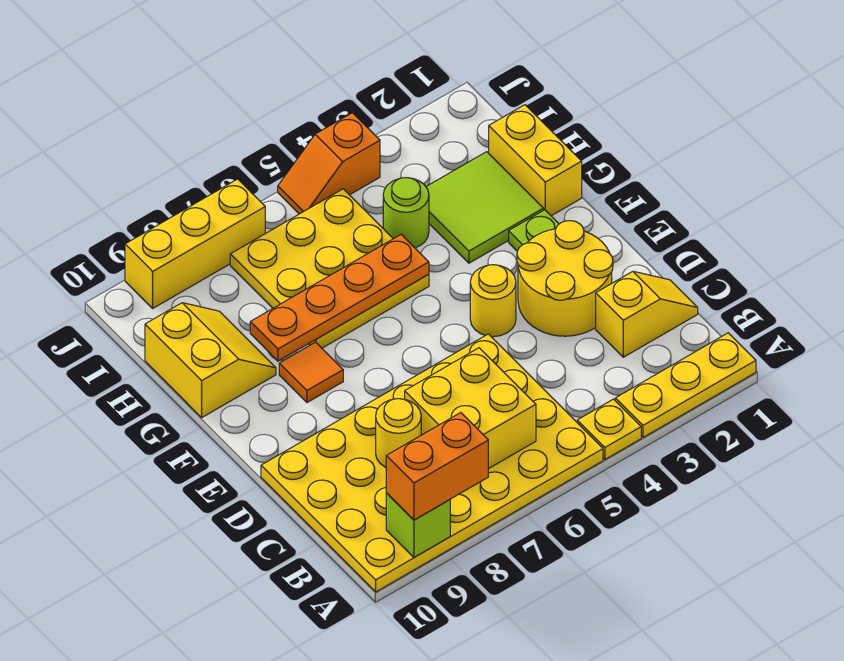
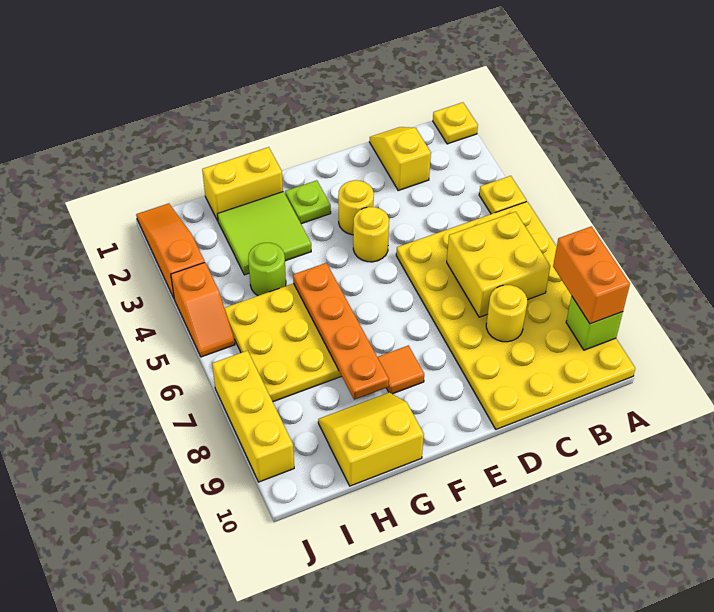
yellow 1x3 plate [615,333,756,437] -> yellow 1x1 plate [433,102,478,144]
yellow 2x2 round brick [517,221,613,336] -> yellow 1x1 round brick [338,180,374,235]
none -> orange 1x3 slope [136,203,205,298]

